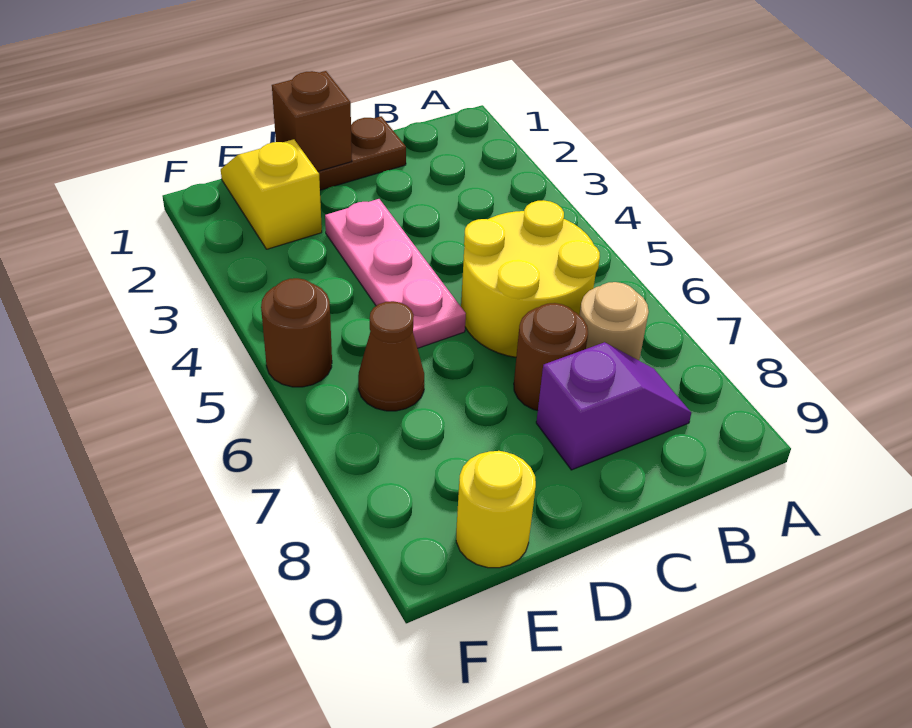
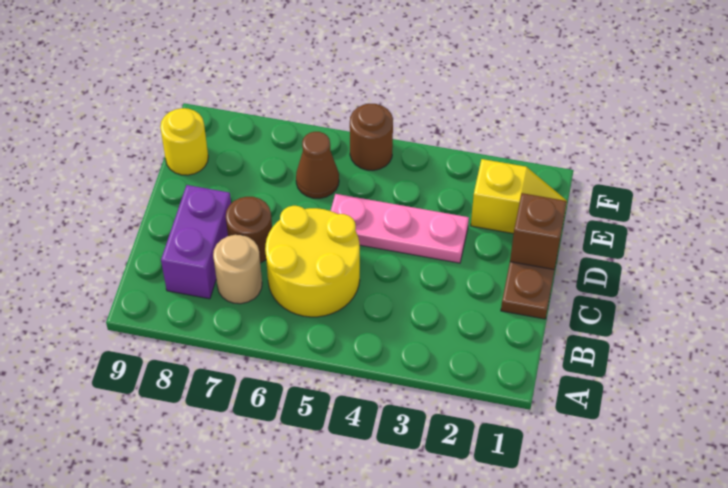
purple 1x2 slope [536,342,691,470] -> purple 1x2 brick [161,185,231,299]

